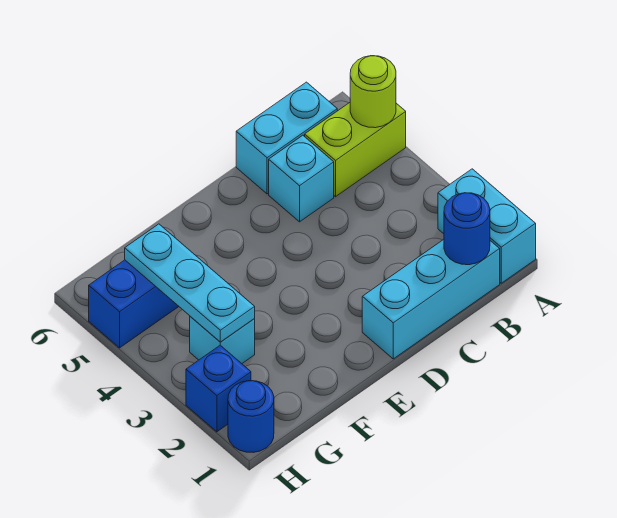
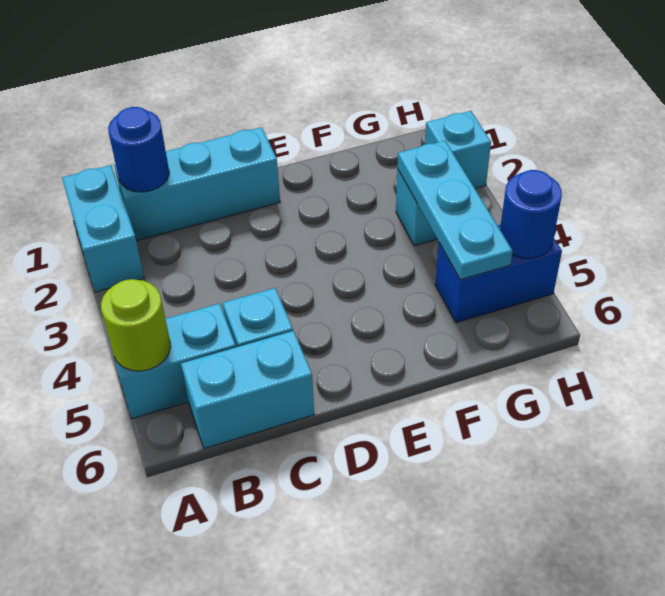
lime 1x2 brick [305,103,406,197] -> cyan 1x2 brick [114,304,236,419]
blue 1x1 round brick [228,381,274,452] -> blue 1x1 round brick moved to [500,170,562,259]
blue 1x1 brick [186,345,251,432] -> cyan 1x1 brick [425,111,491,189]

